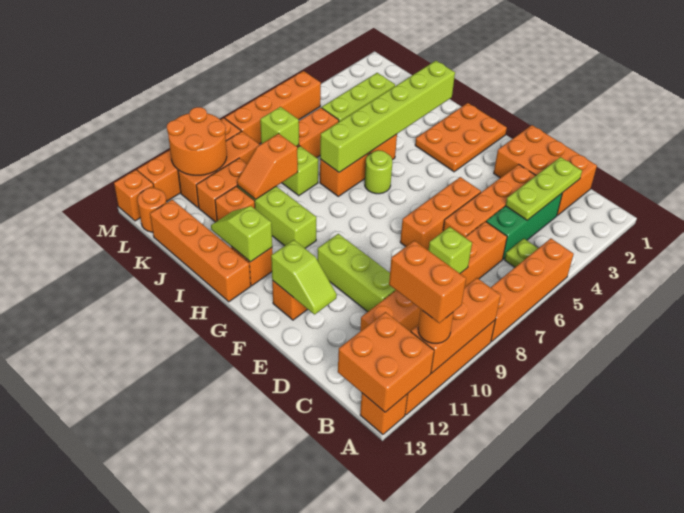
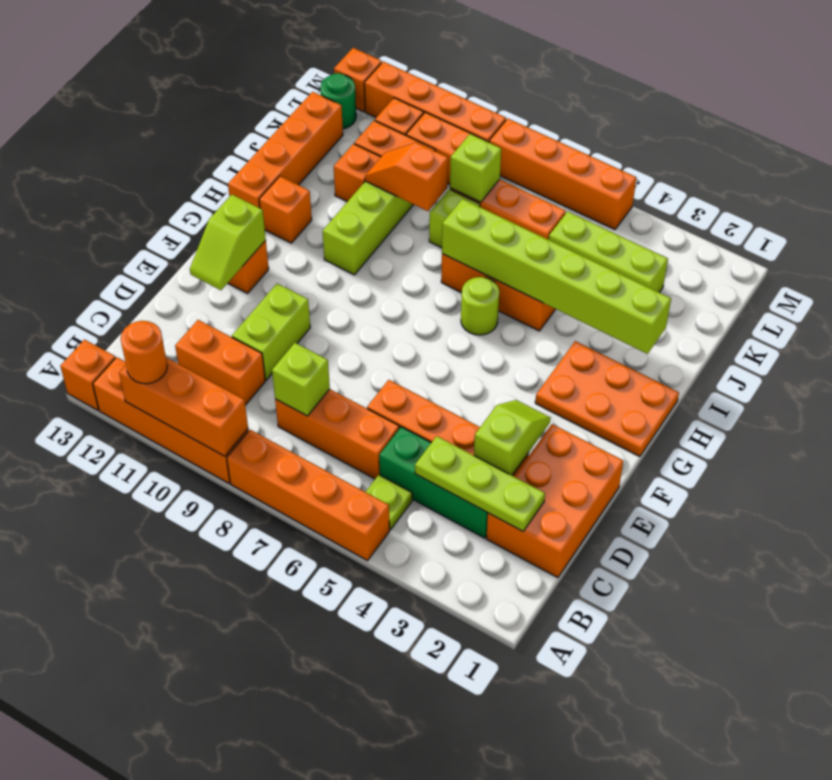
orange 1x2 brick [389,241,466,323] -> none
orange 2x2 brick [338,312,434,412] -> none
lime 1x3 brick [317,234,396,312] -> lime 1x2 brick [232,284,310,380]
orange 1x3 brick [400,177,481,250] -> none
lime 1x2 slope [211,206,272,262] -> lime 1x2 slope moved to [474,400,551,475]
orange 2x2 round brick [167,107,227,175] -> none
orange 1x1 round brick [137,188,166,232] -> green 1x1 round brick [320,73,356,129]

